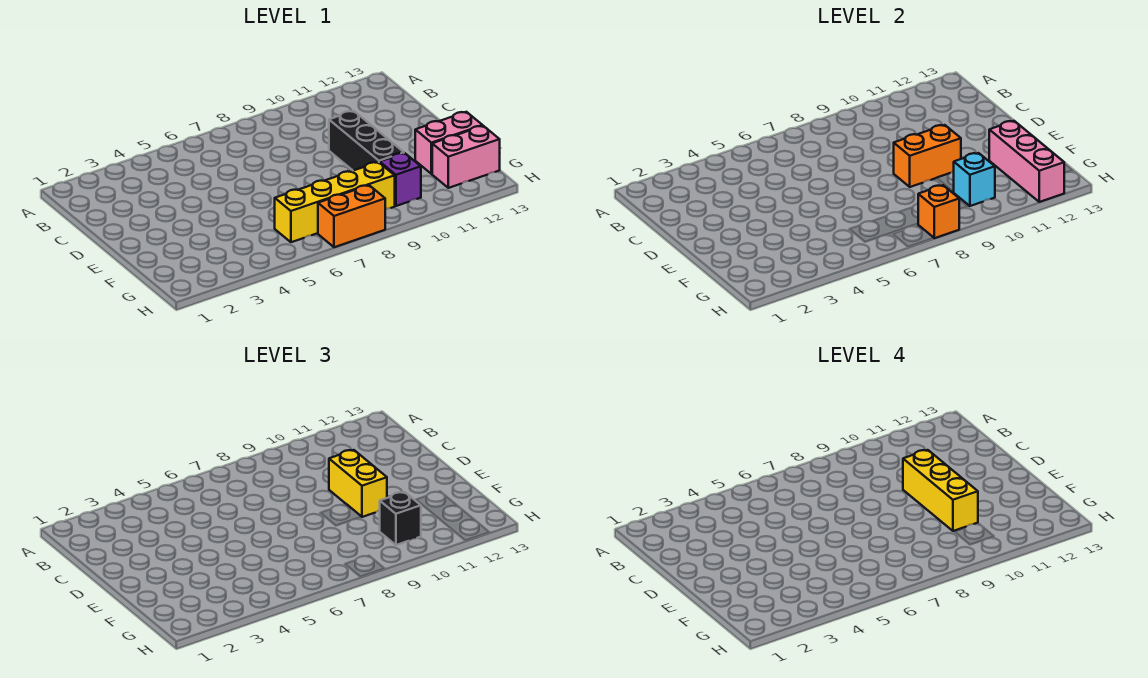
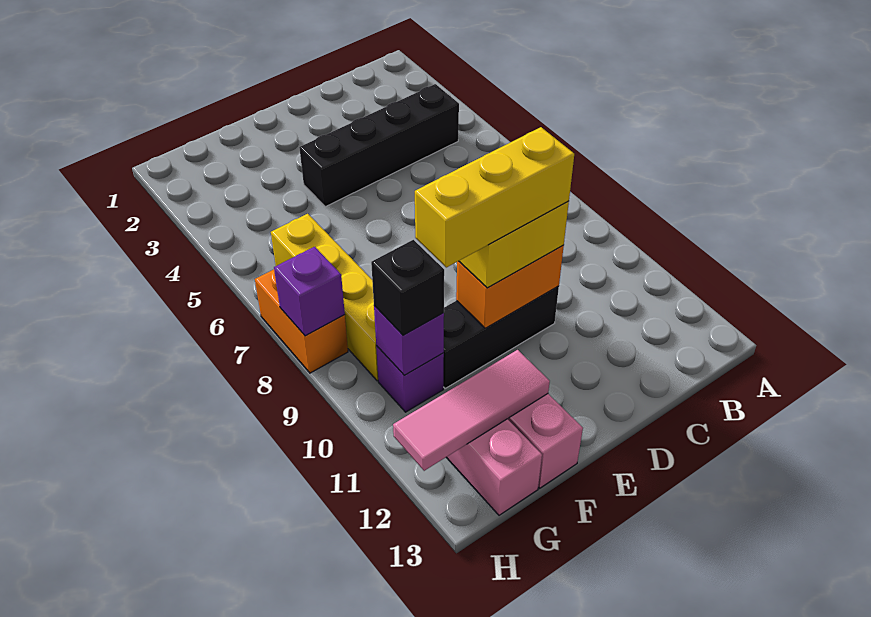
none -> black 1x4 brick [299,84,459,207]
orange 1x2 brick [894,125,961,187] -> orange 1x2 brick turned to [456,245,564,328]
pink 1x3 brick [989,121,1064,202] -> pink 1x3 tile [393,350,550,471]
cyan 1x1 brick [953,153,995,206] -> purple 1x1 brick [374,306,444,375]
orange 1x1 brick [918,185,959,238] -> purple 1x1 brick [274,247,345,336]

